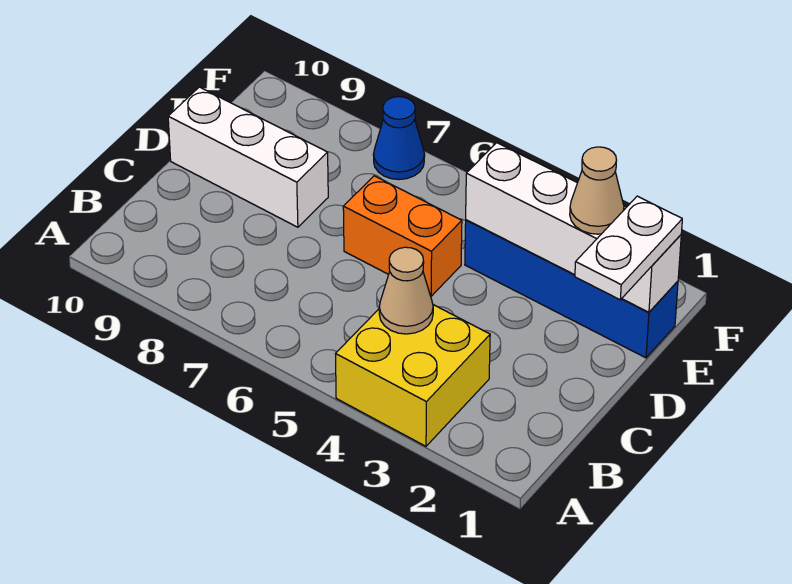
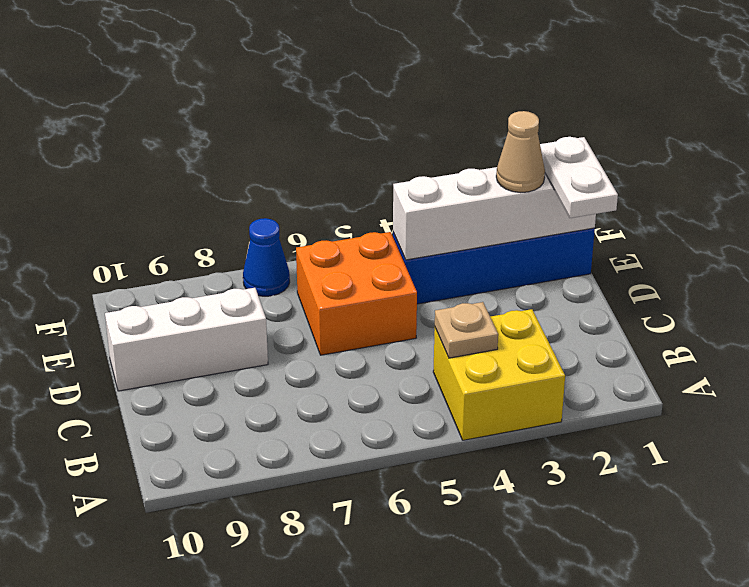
tan 1x1 cone [379,247,433,334] -> tan 1x1 plate [435,302,498,358]
orange 1x2 brick [343,176,462,296] -> orange 2x2 brick [296,232,417,355]

